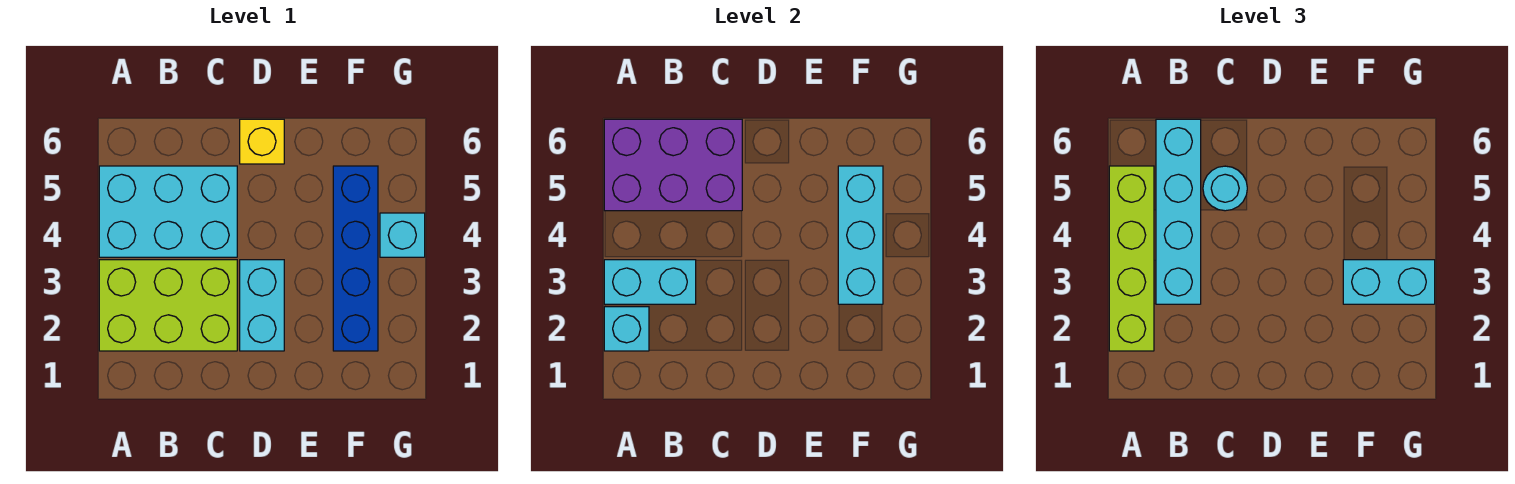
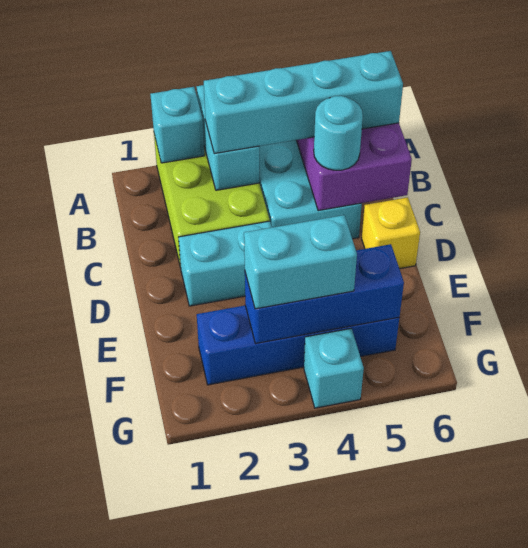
lime 1x4 brick [1109,166,1154,351] -> none
cyan 1x3 brick [838,166,883,304] -> blue 1x3 brick [245,244,404,343]
cyan 1x2 brick [1343,260,1435,304] -> cyan 1x2 brick turned to [244,215,357,309]

